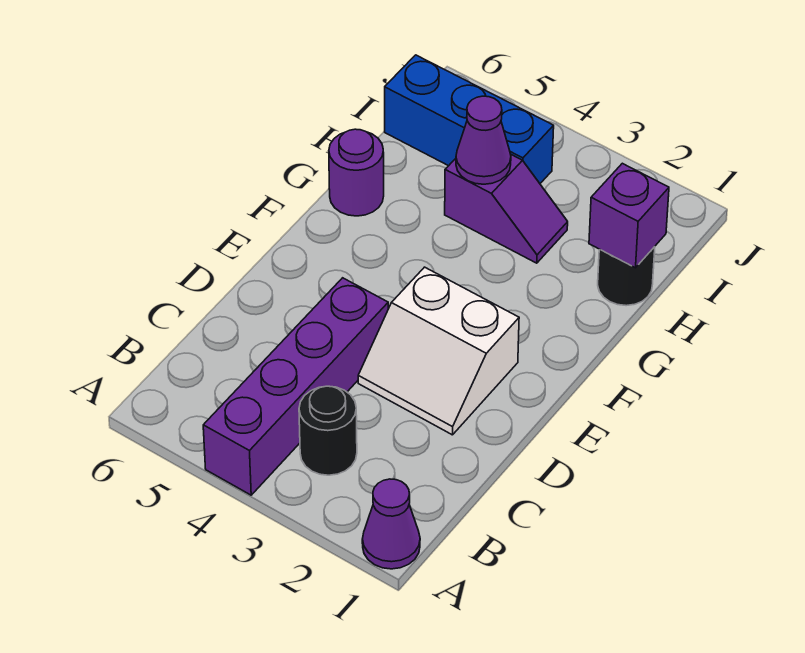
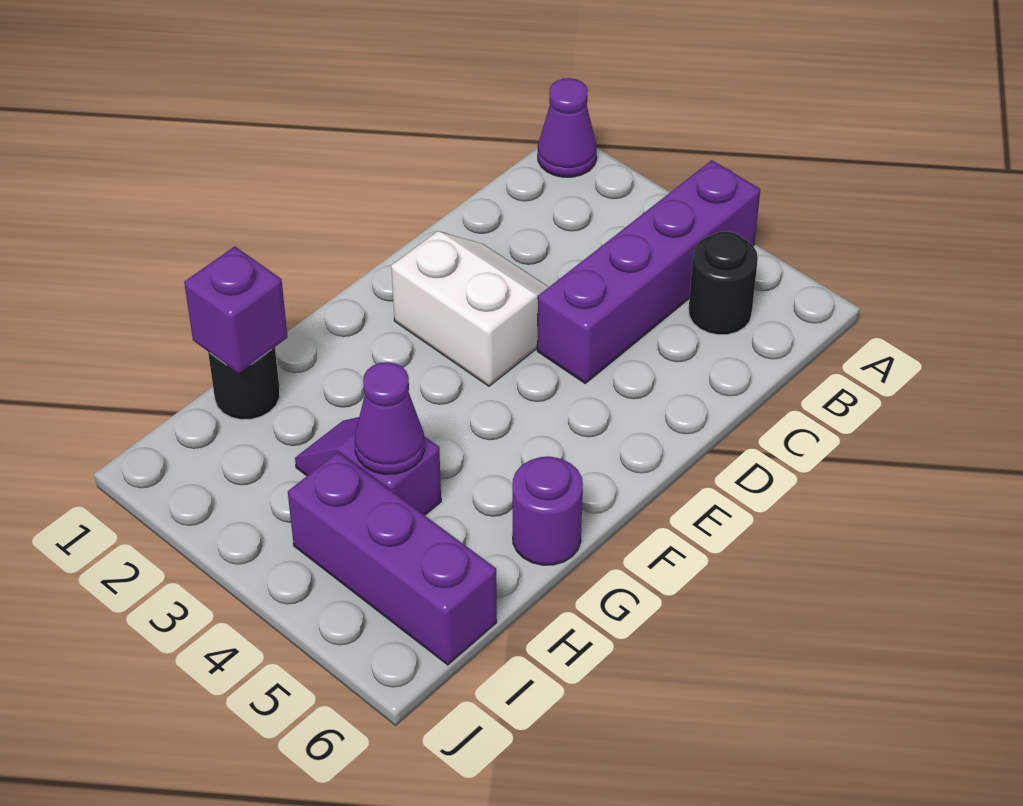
black 1x1 round brick [299,386,357,475] -> black 1x1 round brick moved to [689,232,758,335]
blue 1x3 brick [385,55,554,183] -> purple 1x3 brick [288,452,497,665]

